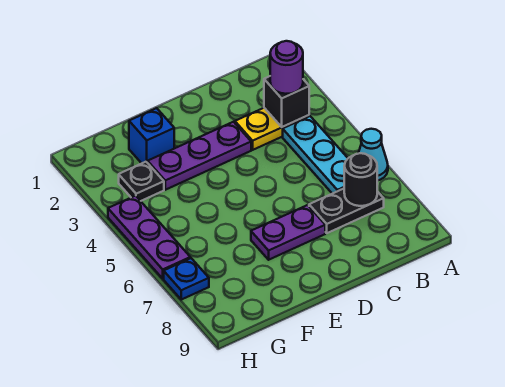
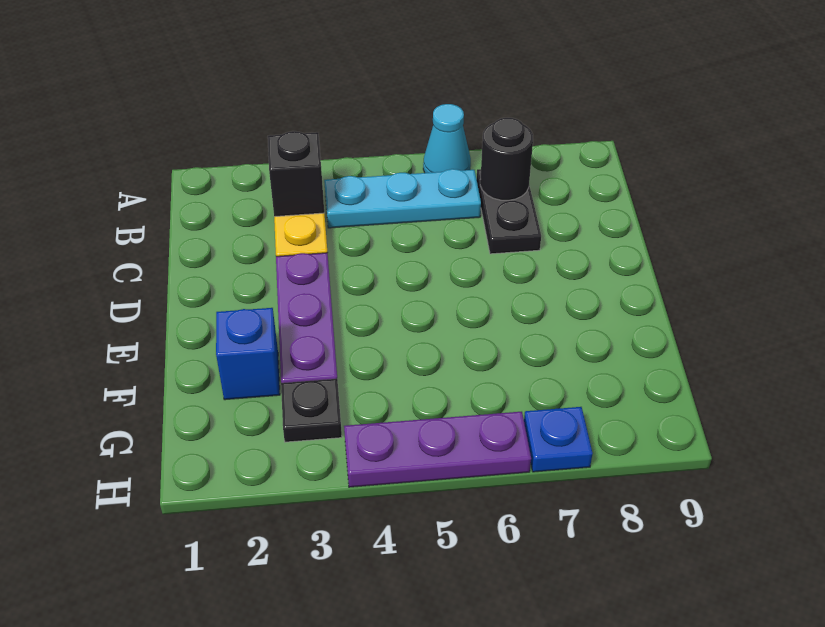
purple 1x1 round brick [270,41,303,94] -> none
purple 1x2 plate [251,205,325,260] -> none

